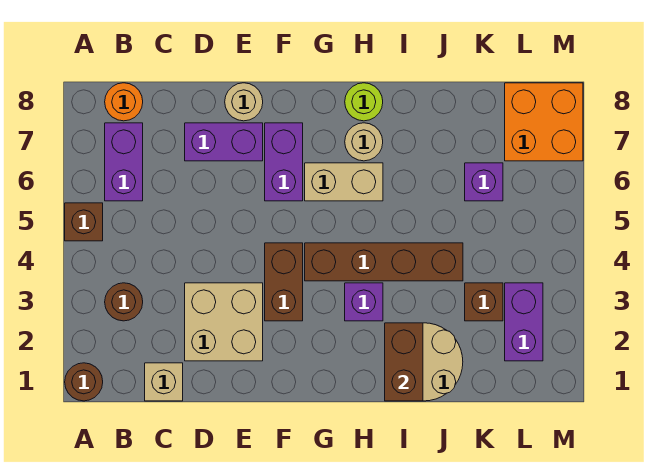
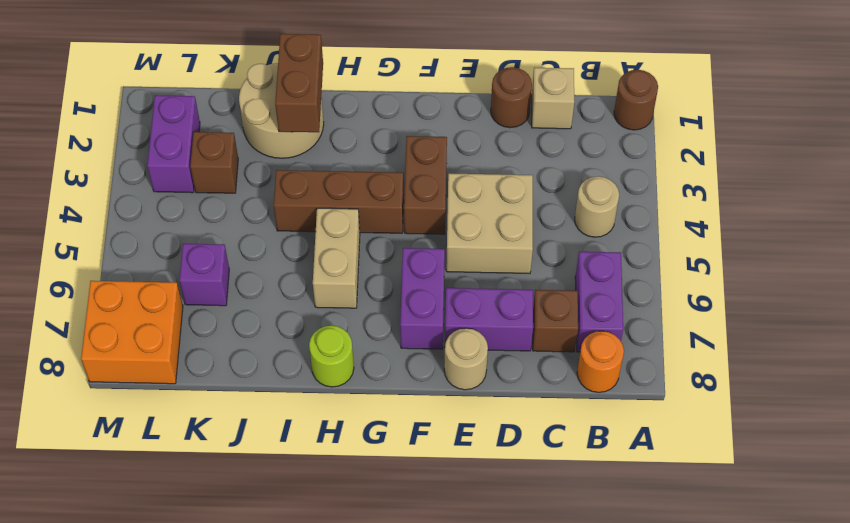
brown 1x1 brick [65,203,103,241] -> brown 1x1 brick moved to [533,290,578,352]
brown 1x1 round brick [105,283,143,321] -> brown 1x1 round brick moved to [491,67,532,128]
tan 2x2 brick [185,283,263,361] -> tan 2x2 brick moved to [446,173,533,273]
brown 1x4 brick [305,243,463,281] -> brown 1x3 brick [274,170,404,233]
tan 1x2 brick [305,163,383,201] -> tan 1x2 brick turned to [313,208,360,308]
purple 1x1 brick [345,283,383,321] -> none
tan 1x1 round brick [345,123,383,161] -> tan 1x1 round brick moved to [575,176,619,237]

